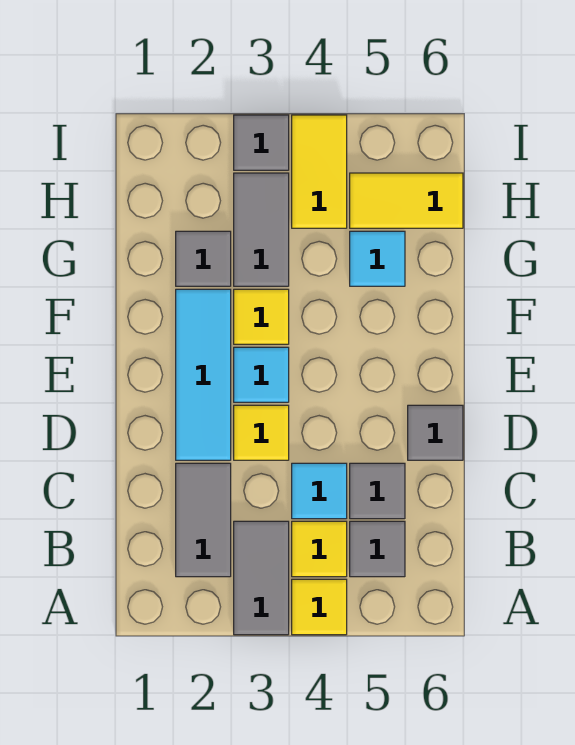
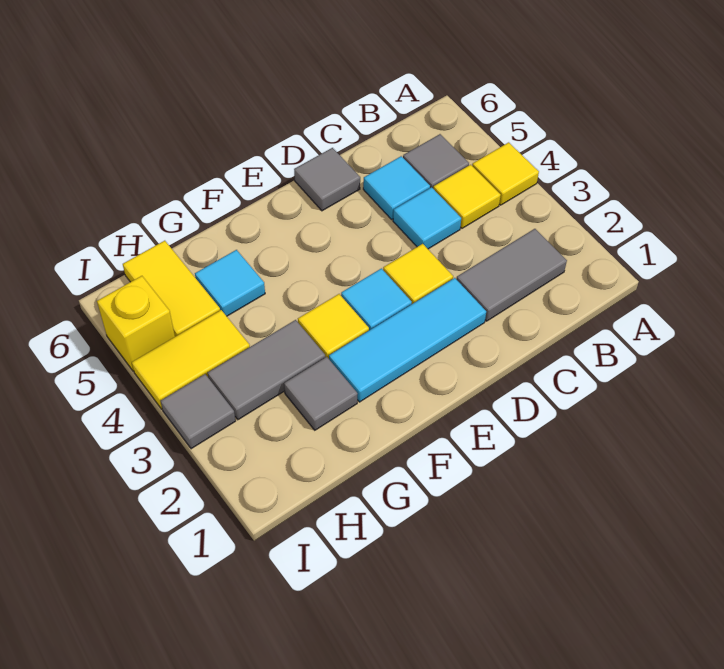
grey 1x2 tile [234,521,289,635] -> none
grey 1x1 tile [350,463,405,519] -> cyan 1x1 tile [363,156,430,219]
none -> yellow 1x1 brick [97,276,175,371]

